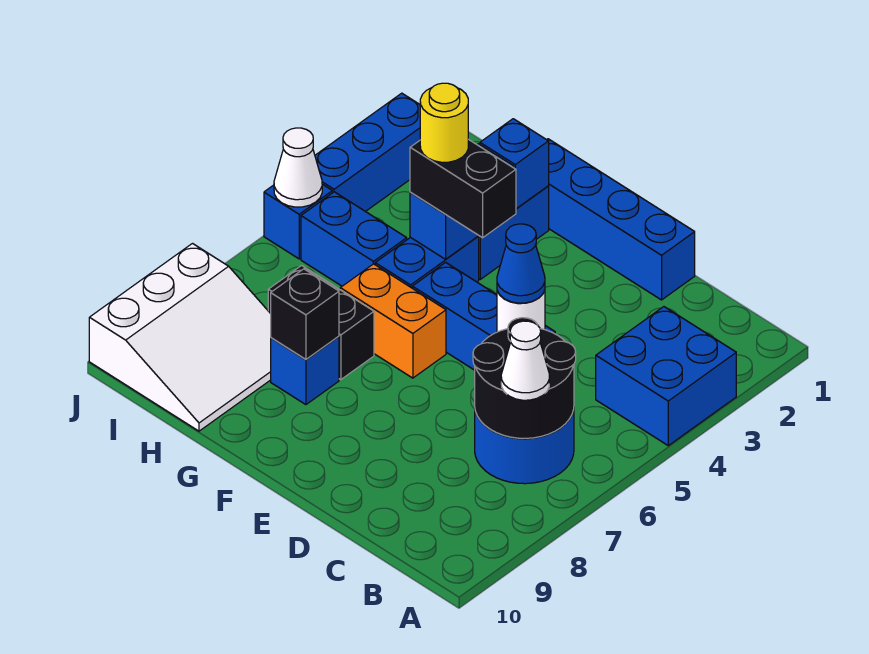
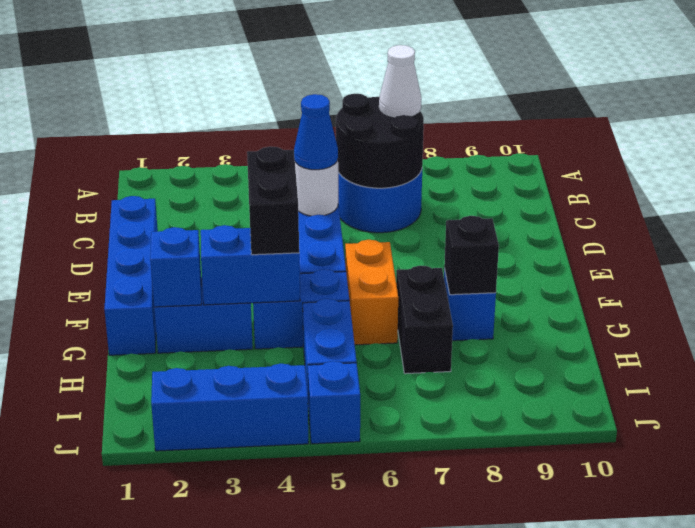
blue 2x2 brick [596,307,736,445] -> none
yellow 1x1 round brick [420,83,468,162] -> none
white 3x3 slope [89,244,271,431] -> none
white 1x1 cone [274,128,322,207] -> none

